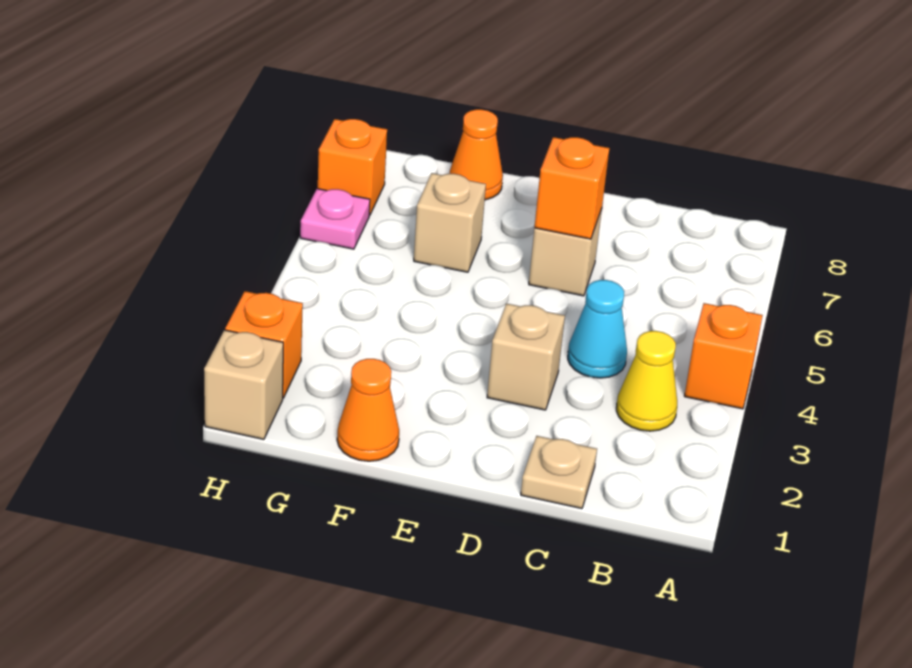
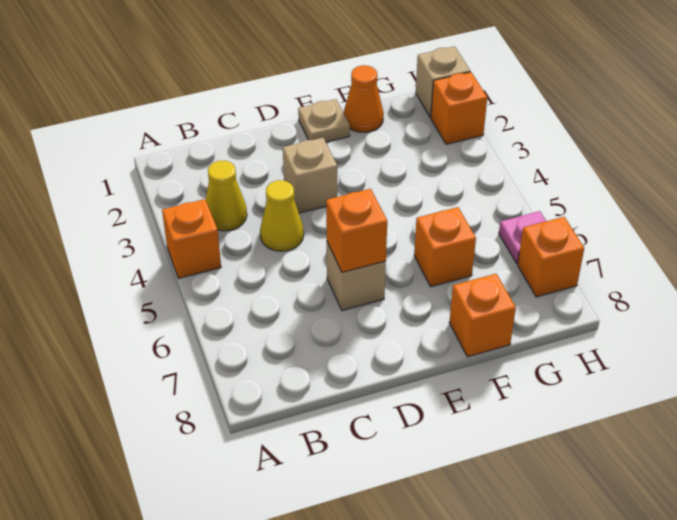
tan 1x1 plate [521,436,597,509] -> tan 1x1 plate moved to [298,99,350,142]
cyan 1x1 cone [568,280,627,378] -> yellow 1x1 cone [260,180,304,251]
tan 1x1 brick [414,173,486,272] -> orange 1x1 brick [414,207,476,287]
orange 1x1 cone [449,109,503,200] -> orange 1x1 brick [449,274,516,357]

